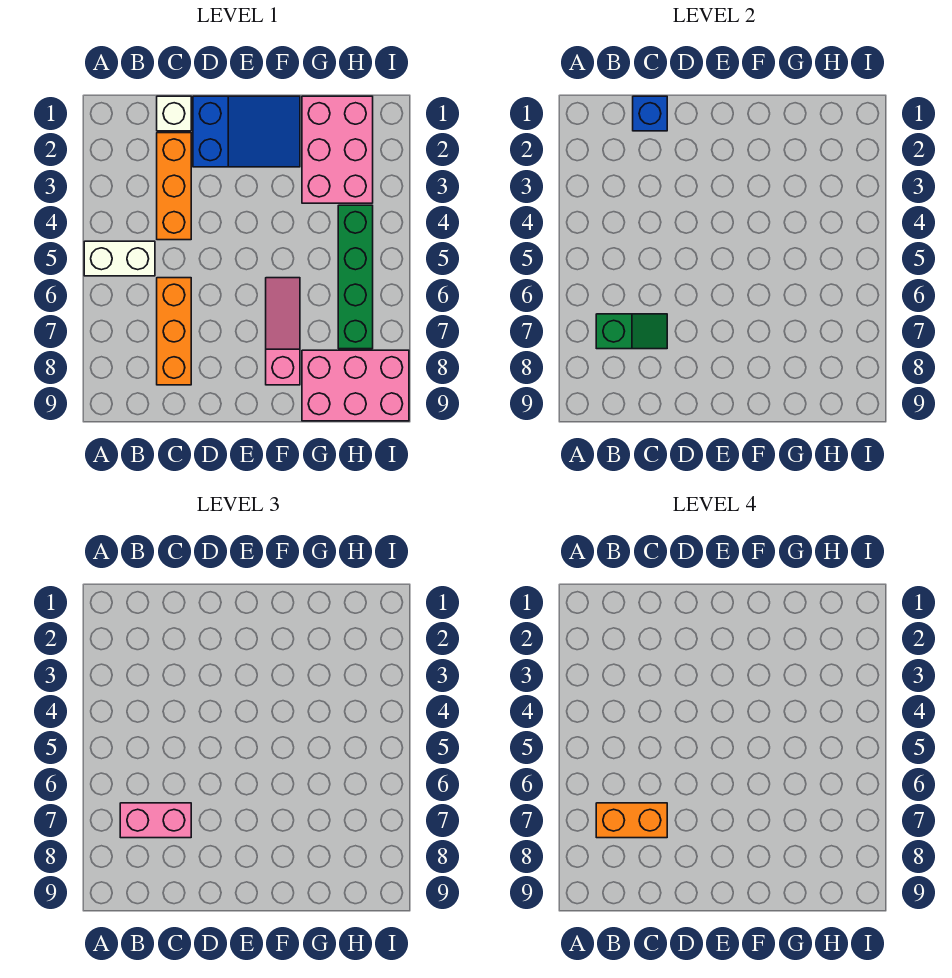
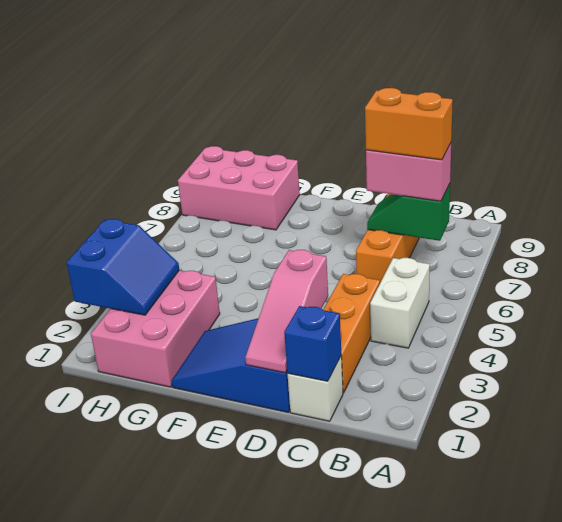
white 1x2 brick [84,241,155,276] -> white 1x2 brick turned to [370,258,430,348]
pink 1x3 slope [266,278,300,385] -> pink 1x3 slope moved to [245,250,328,373]
none -> blue 2x2 slope [66,219,179,315]
green 1x4 brick [338,205,373,349] -> none

